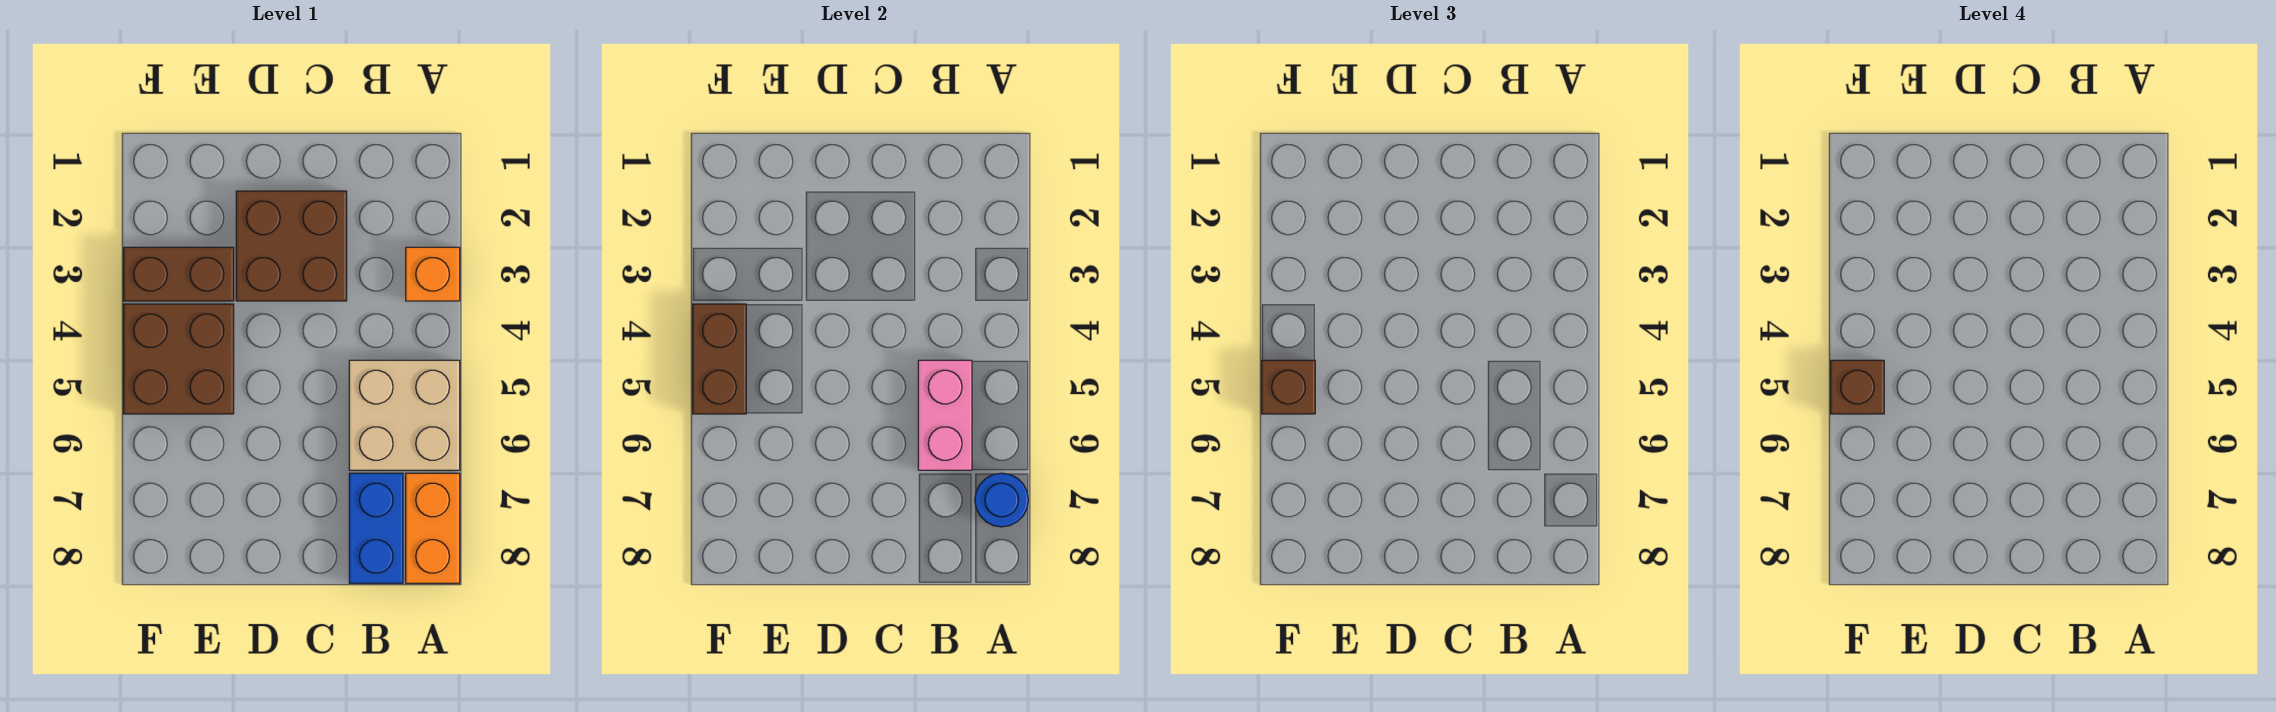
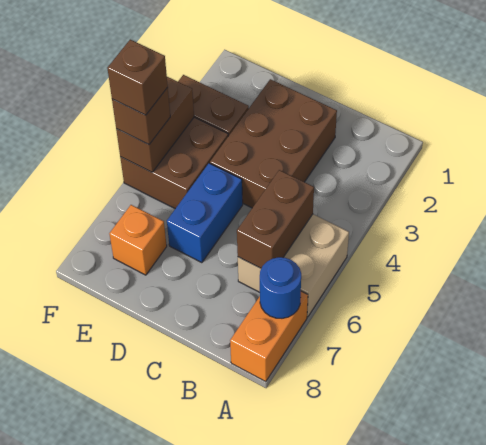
orange 1x1 brick [406,247,460,301] -> orange 1x1 brick moved to [109,205,167,275]
pink 1x2 brick [918,360,972,470] -> brown 1x2 brick [237,170,314,268]
blue 1x2 brick [349,473,403,583] -> blue 1x2 brick moved to [167,163,243,263]
brown 2x2 brick [236,191,347,301] -> brown 2x3 brick [210,79,337,208]

